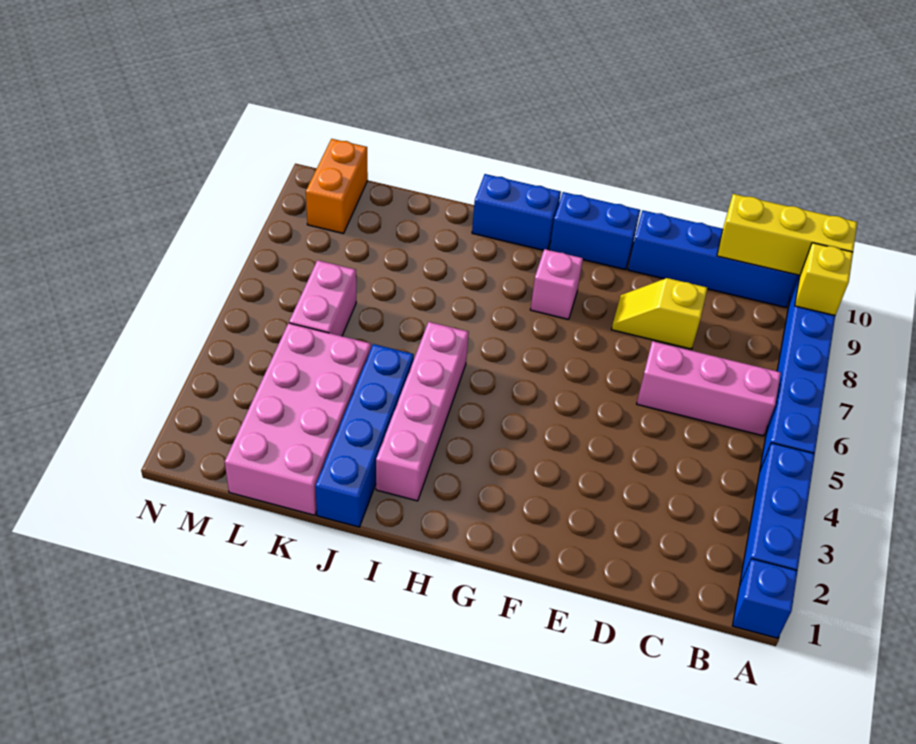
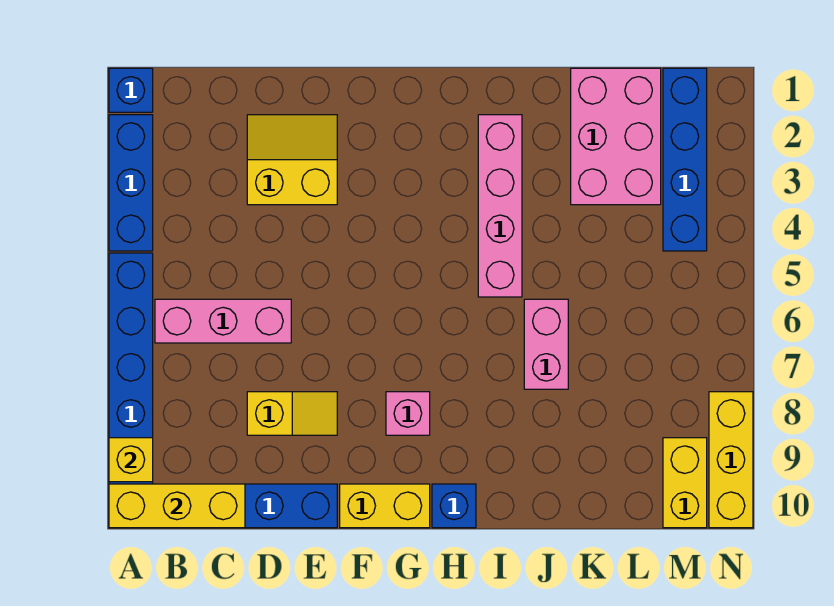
none -> yellow 2x2 slope [247,115,337,205]
blue 1x2 brick [550,192,640,270] -> yellow 1x2 brick [340,484,430,528]
blue 1x2 brick [472,174,561,250] -> blue 1x1 brick [432,484,476,528]
blue 1x4 brick [315,344,414,527] -> blue 1x4 brick moved to [663,68,707,251]
pink 2x4 brick [225,323,371,515] -> pink 2x3 brick [571,68,661,205]
pink 1x2 brick [289,260,356,336] -> pink 1x2 brick moved to [524,299,568,389]
orange 1x2 brick [306,139,368,234] -> yellow 1x2 brick [663,438,707,528]
none -> yellow 1x3 brick [709,392,753,528]

